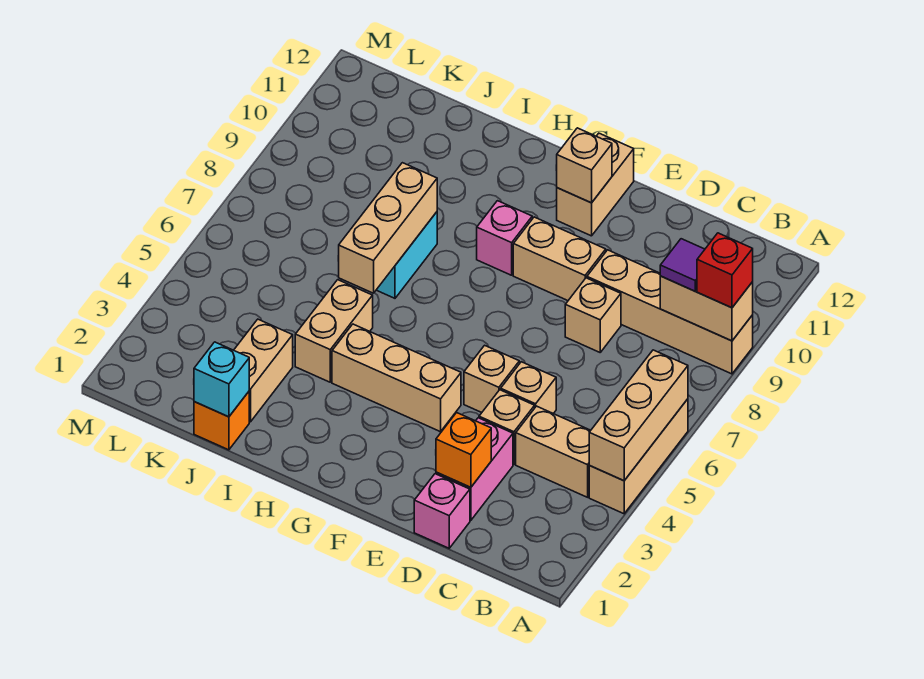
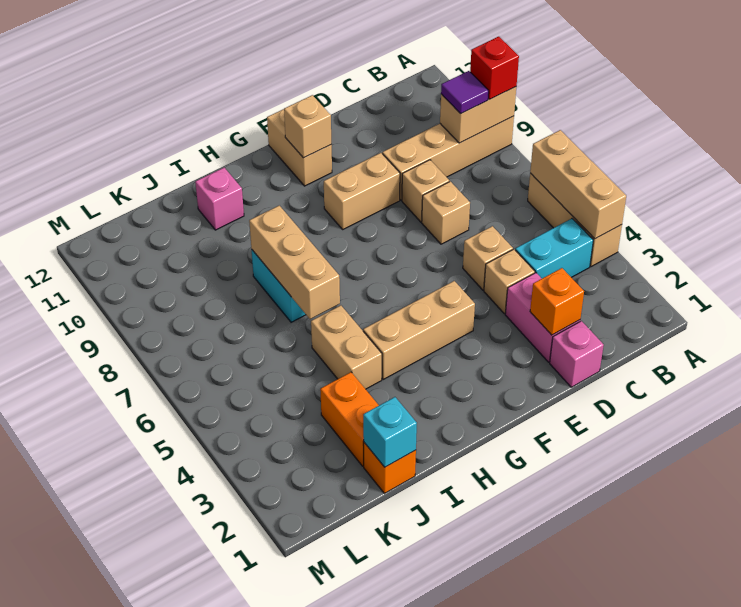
tan 1x2 brick [516,406,591,497] -> cyan 1x2 brick [515,219,593,278]
tan 1x1 brick [464,345,519,413] -> tan 1x1 brick moved to [422,181,470,244]
pink 1x1 brick [477,201,532,275] -> pink 1x1 brick moved to [195,168,244,230]
tan 1x2 brick [234,319,293,422] -> orange 1x2 brick [320,372,379,466]

